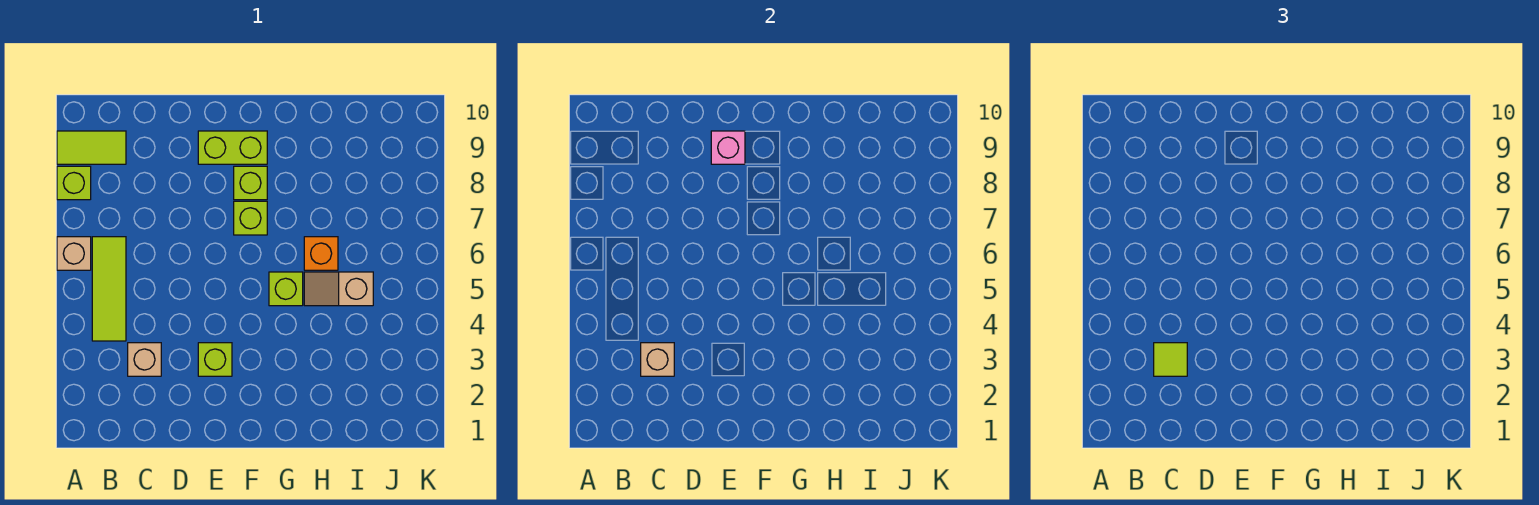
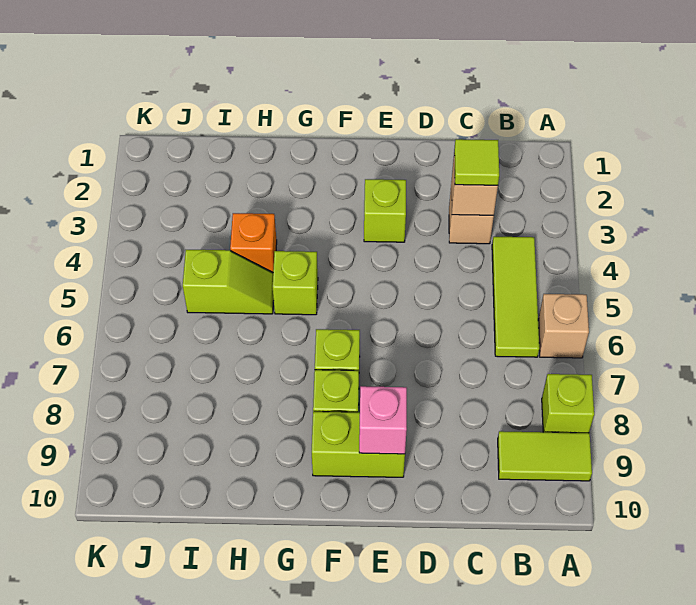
tan 1x2 slope [304,272,373,306] -> lime 1x2 slope [183,250,274,314]
orange 1x1 brick [304,237,338,270] -> orange 1x1 brick moved to [230,213,277,272]

